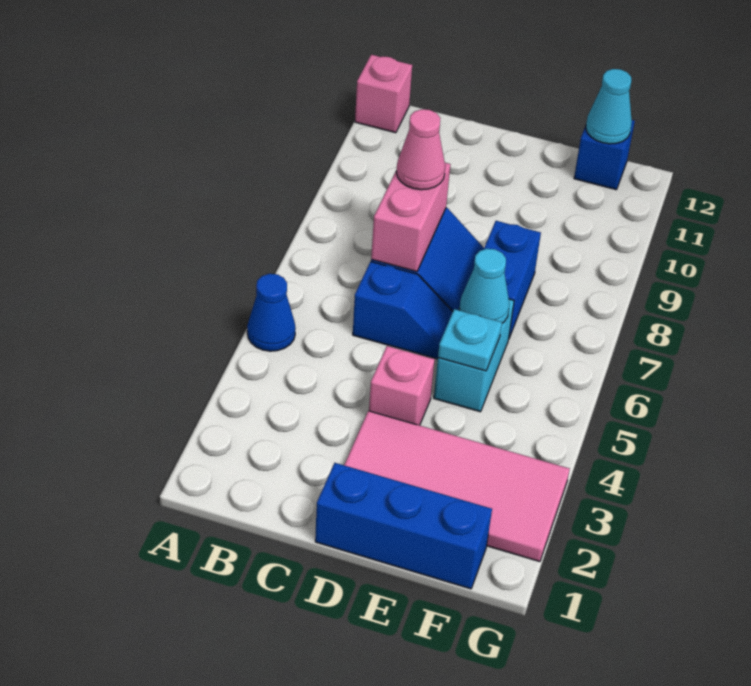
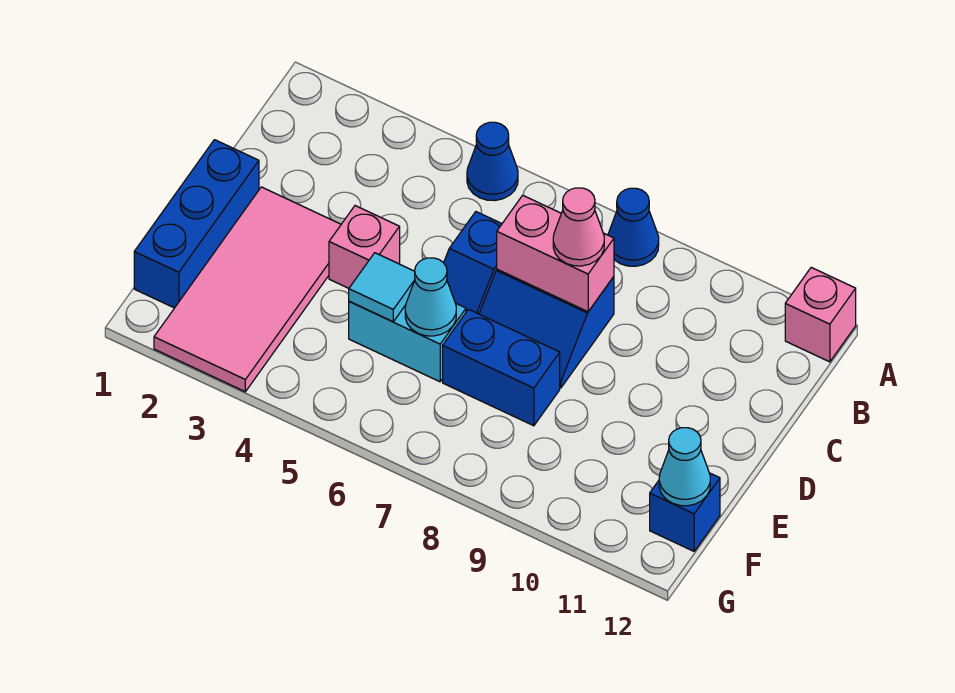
none -> blue 1x1 cone [608,188,659,266]
cyan 1x1 plate [438,309,502,371] -> cyan 1x1 tile [349,253,415,321]

